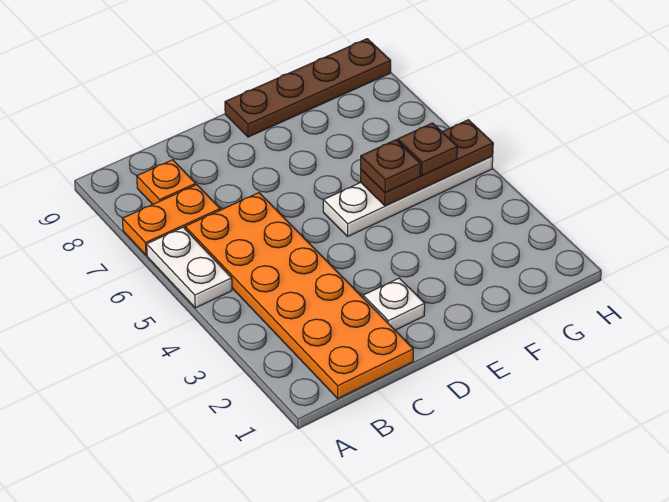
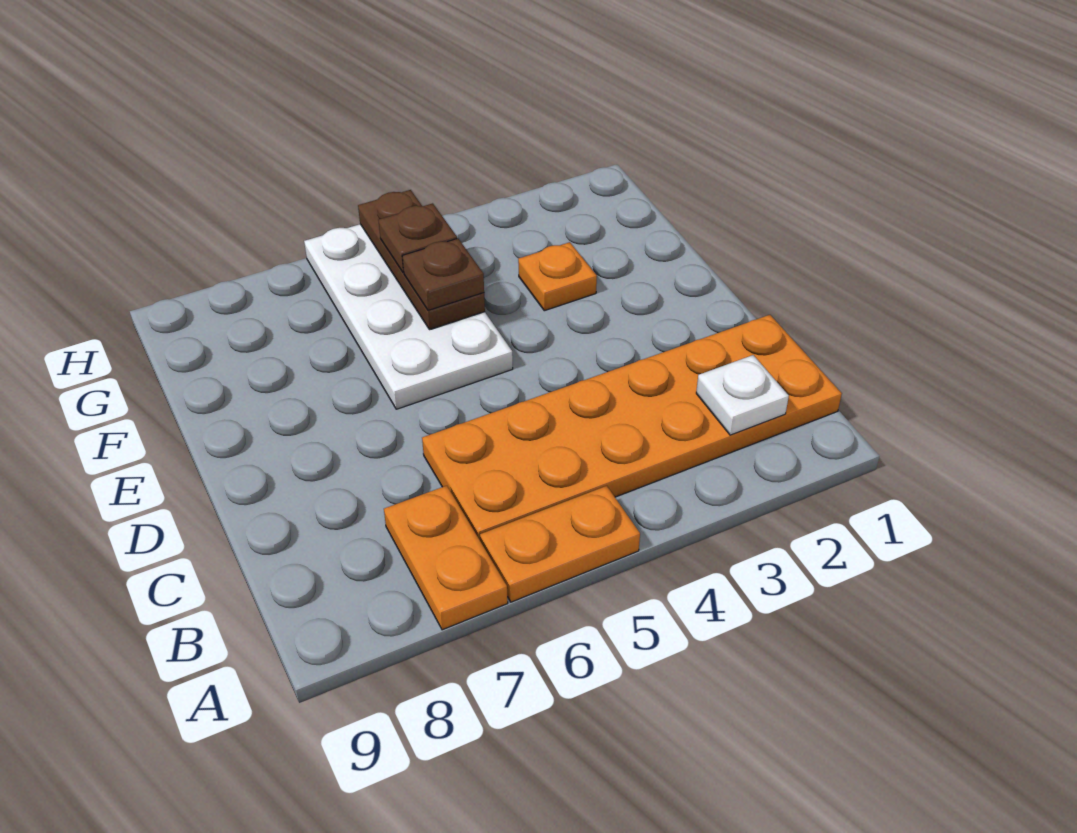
white 1x2 plate [147,227,232,308] -> orange 1x2 plate [480,486,640,602]
orange 1x1 plate [137,160,196,204] -> orange 1x1 plate moved to [518,242,597,311]
white 1x1 plate [363,278,425,330] -> white 1x1 plate moved to [696,355,789,435]
white 1x4 plate [323,156,493,236] -> white 2x4 plate [304,224,513,409]
brown 1x4 plate [225,39,391,137] -> none

